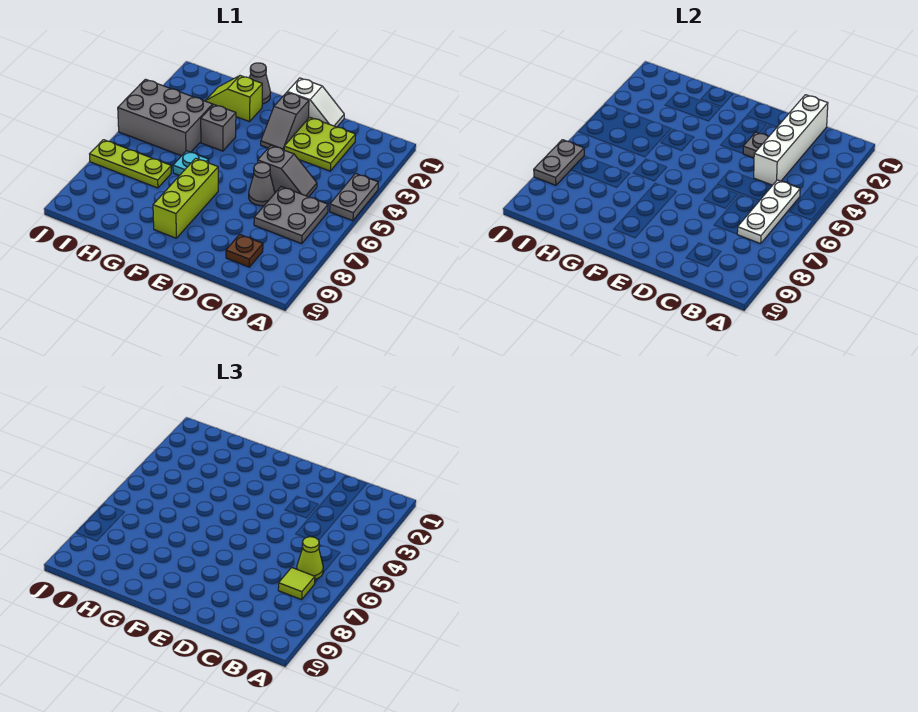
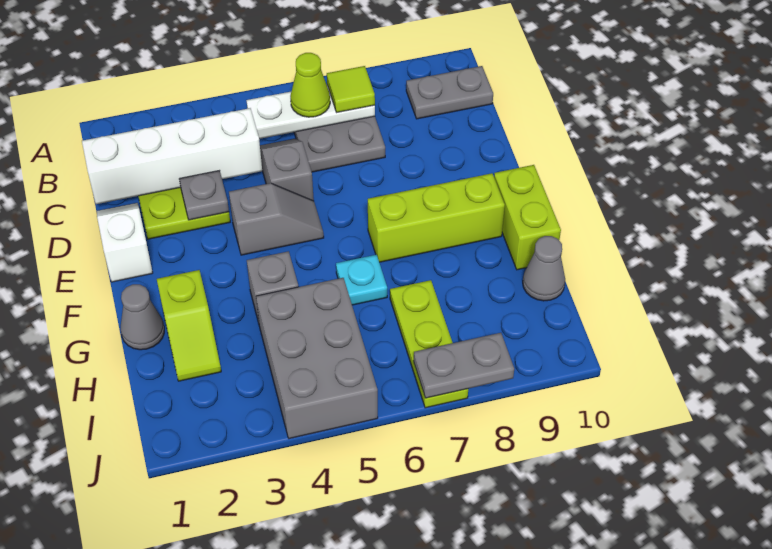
grey 1x2 plate [330,174,378,221] -> grey 1x2 plate moved to [406,66,493,119]
brown 1x1 plate [226,234,263,267] -> none
grey 1x1 cone [249,163,275,206] -> grey 1x1 cone moved to [523,236,565,301]
grey 1x2 slope [261,93,309,150] -> grey 1x2 slope moved to [229,183,324,255]
none -> lime 1x2 brick [494,165,561,270]

